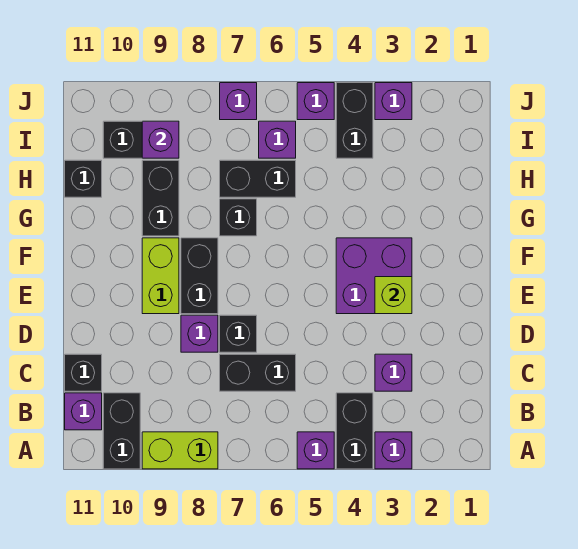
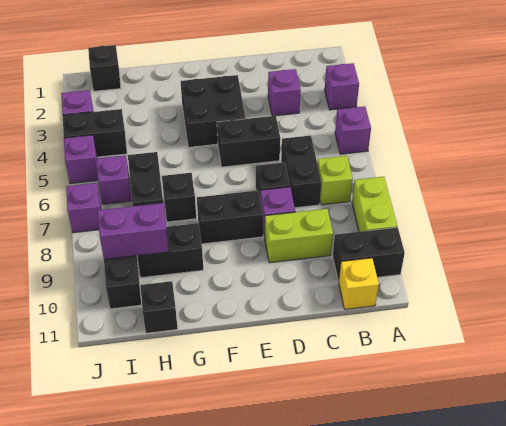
black 1x2 brick [336,393,373,469] -> black 1x2 brick moved to [217,116,280,167]
purple 1x1 brick [65,393,102,430] -> yellow 1x1 brick [339,258,379,309]
black 1x1 brick [65,354,102,391] -> black 1x1 brick moved to [88,45,121,91]
purple 2x2 brick [336,238,412,314] -> black 2x2 brick [181,75,246,147]
lime 1x1 brick [375,277,412,314] -> lime 1x1 brick moved to [317,156,353,205]
lime 1x2 brick [142,238,179,314] -> lime 1x2 brick moved to [265,209,333,263]
purple 1x1 brick [142,121,179,158] -> purple 1x2 brick [98,203,169,259]

